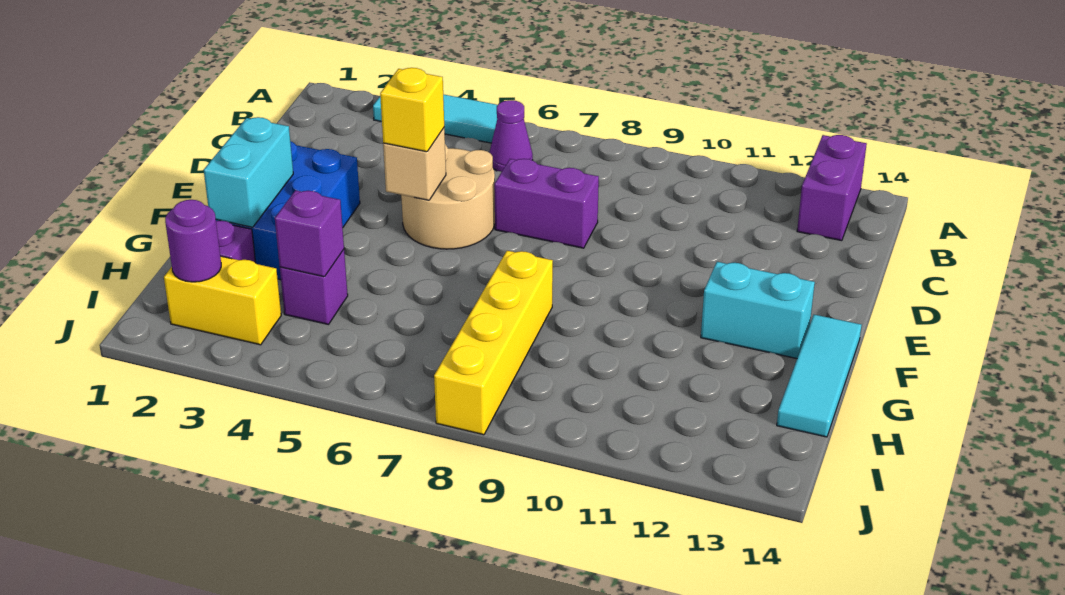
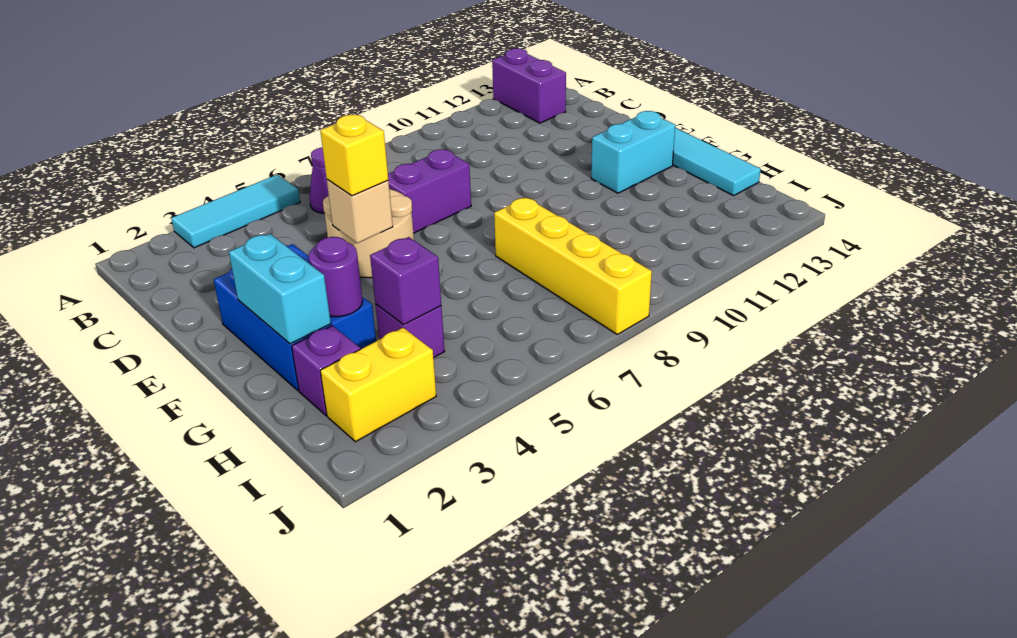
purple 1x1 round brick [165,200,221,282] -> purple 1x1 round brick moved to [309,237,363,317]

